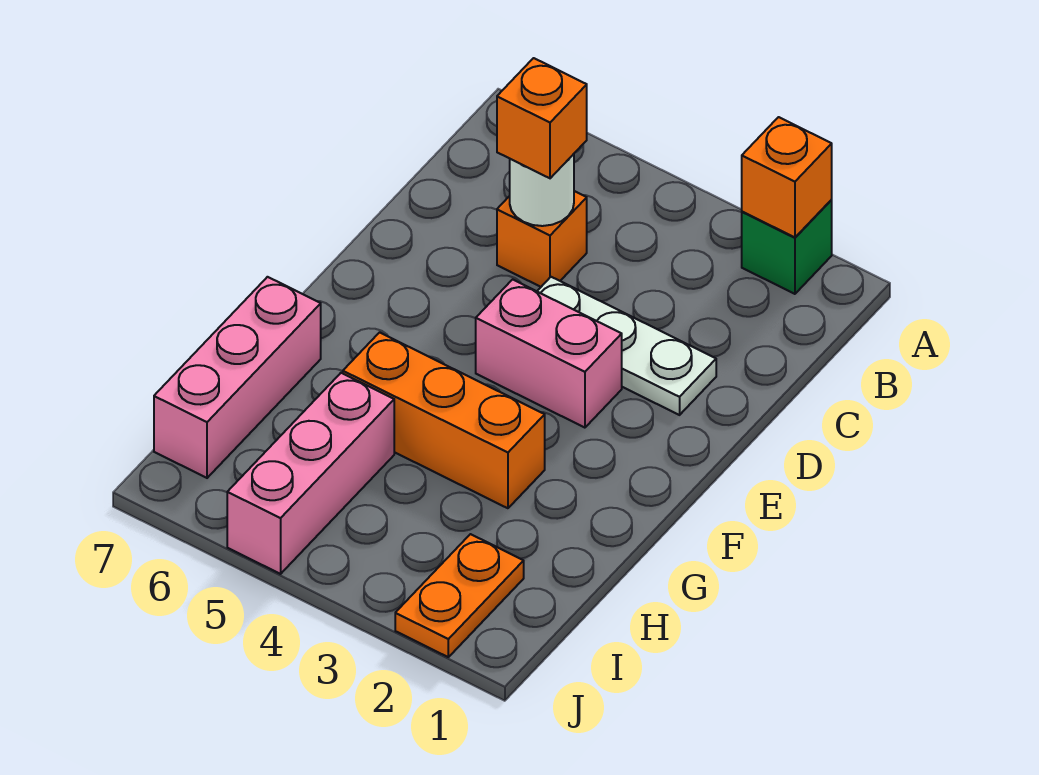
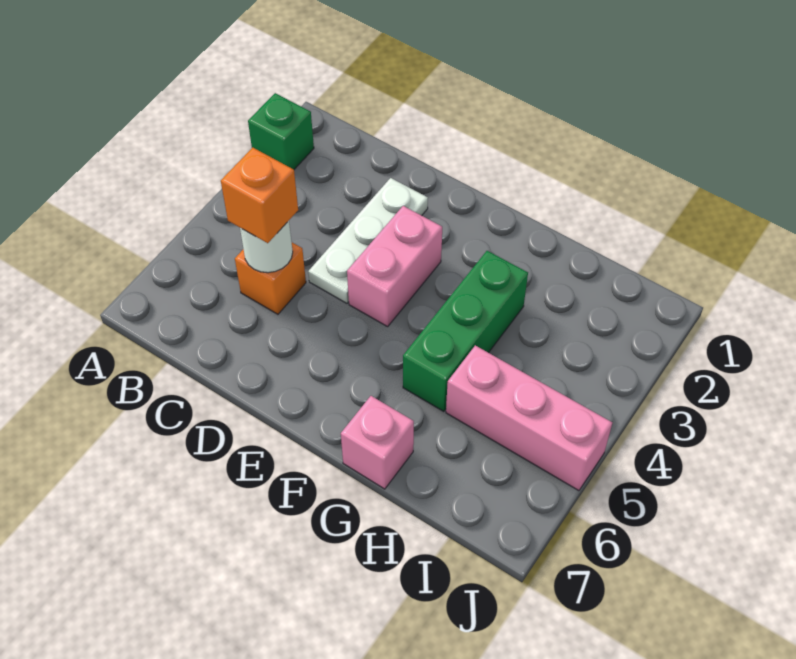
orange 1x1 brick [742,117,832,237] -> none
orange 1x3 brick [343,332,545,508] -> green 1x3 brick [403,251,528,411]
pink 1x3 brick [154,277,321,478] -> pink 1x1 brick [341,396,414,489]
orange 1x2 plate [395,534,524,657] -> none

